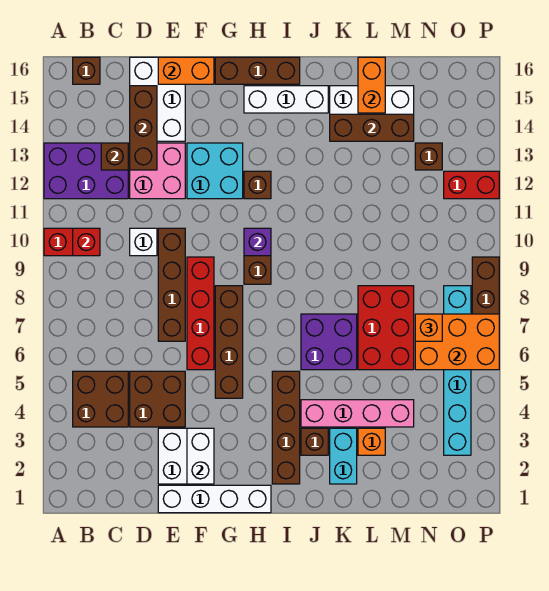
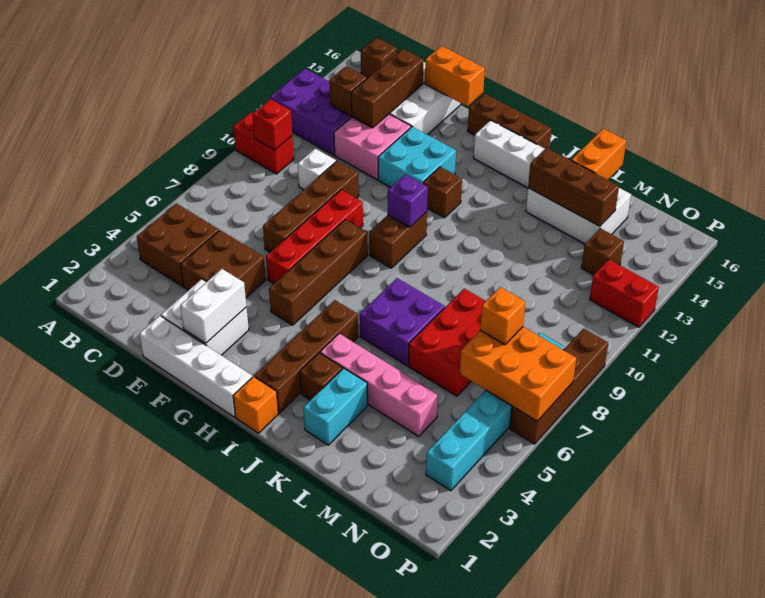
orange 1x1 brick [358,428,385,455] -> orange 1x1 brick moved to [233,377,278,433]

